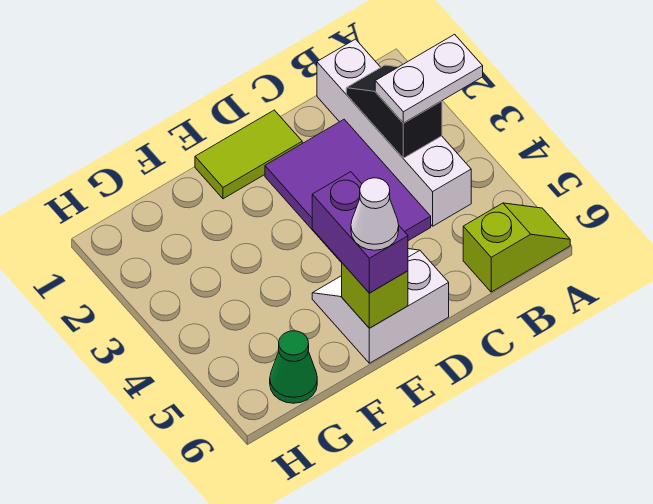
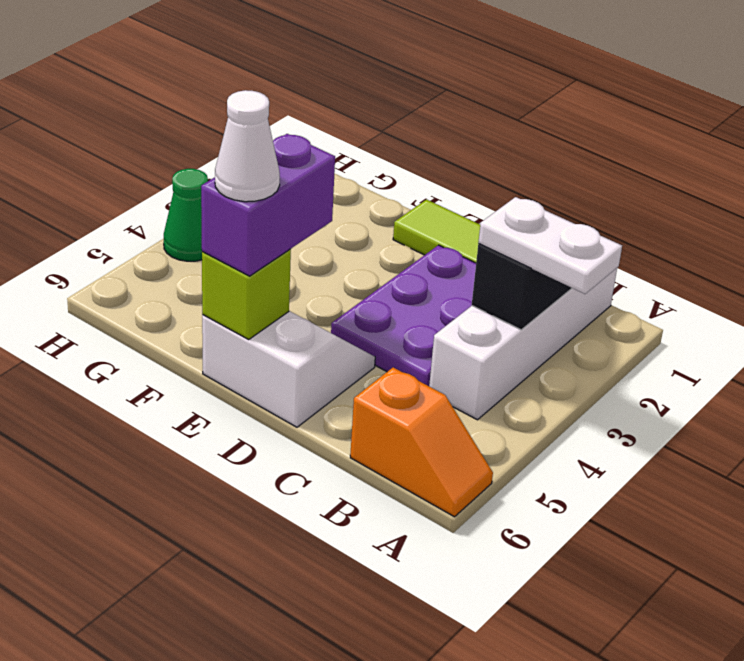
lime 1x2 slope [463,203,570,292] -> orange 1x2 slope [350,367,493,517]
purple 2x3 tile [265,119,431,263] -> purple 2x3 plate [331,245,476,386]
green 1x1 cone [270,331,317,403] -> green 1x1 cone moved to [164,169,208,261]

